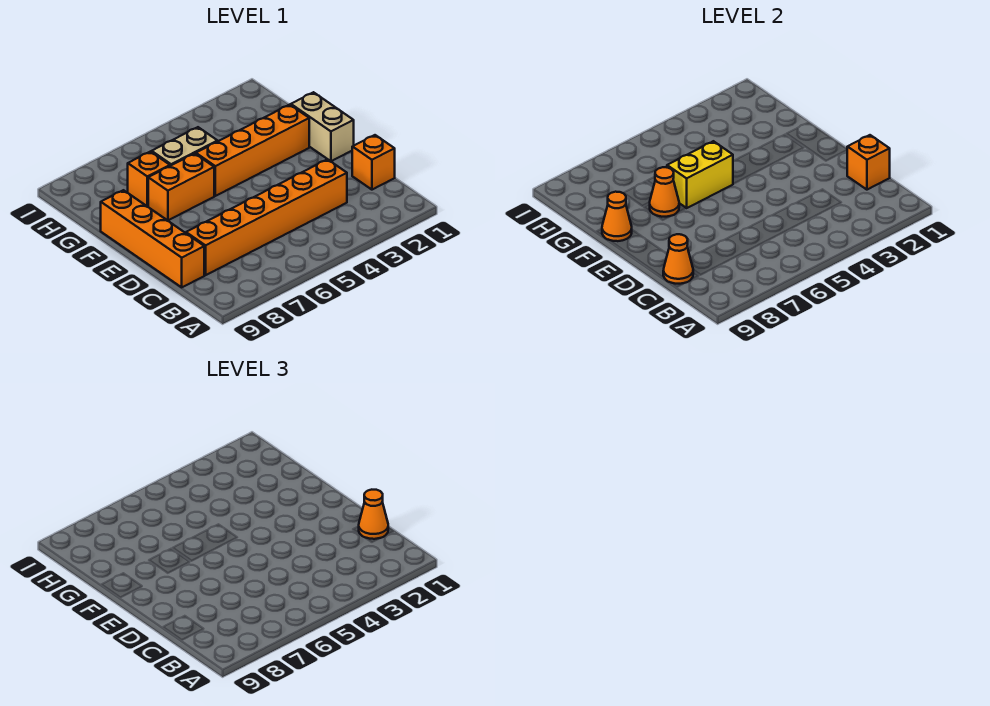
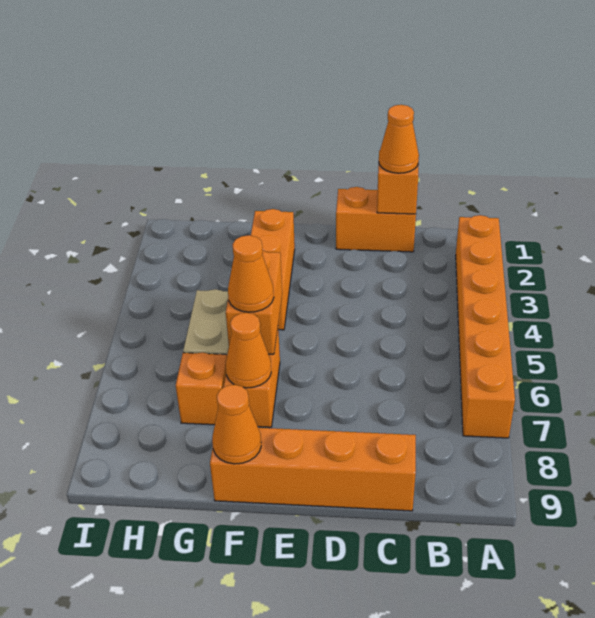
orange 1x1 brick [352,135,395,190] -> orange 1x2 brick [336,187,416,252]
orange 1x6 brick [186,159,347,275] -> orange 1x6 brick moved to [456,215,515,438]
orange 1x1 cone [663,234,693,284] -> orange 1x1 cone moved to [228,235,274,312]
tan 1x2 brick [291,92,354,161] -> none
orange 1x4 brick [196,105,309,196] -> orange 1x3 brick [251,209,295,330]
yellow 1x2 brick [667,141,733,208] -> orange 1x2 brick [226,251,282,354]

